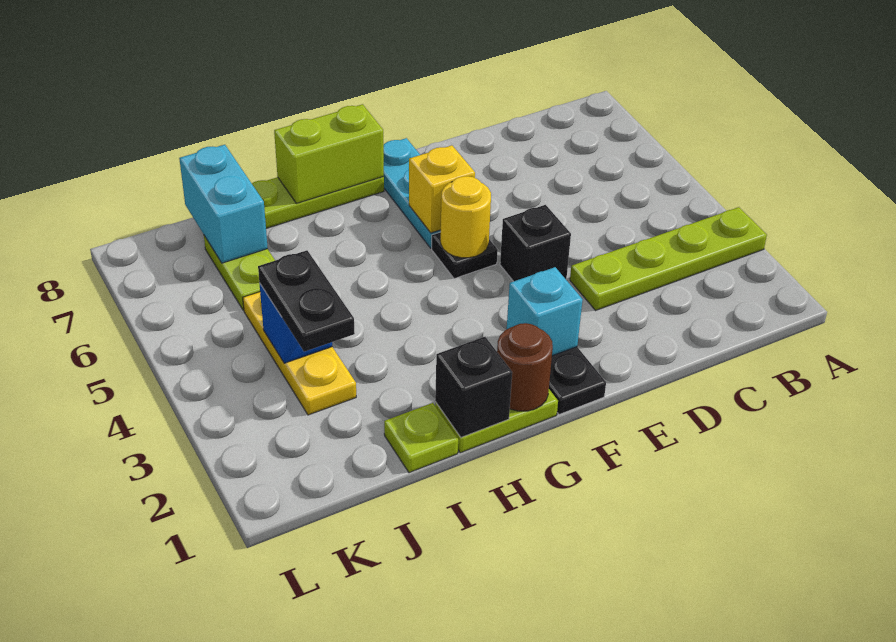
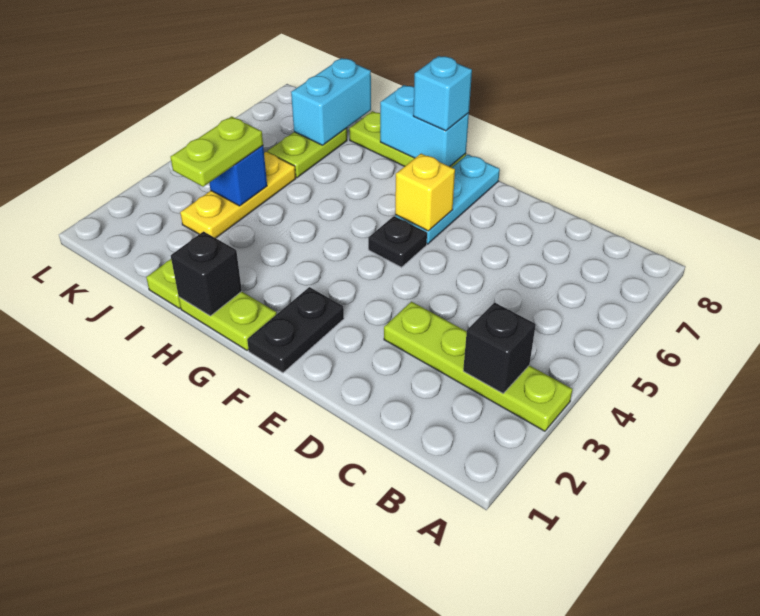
black 1x1 brick [500,205,571,281] -> black 1x1 brick moved to [463,303,536,393]
cyan 1x1 brick [507,267,583,356] -> cyan 1x1 brick moved to [413,56,472,131]
yellow 1x1 round brick [441,176,491,258] -> none
brown 1x1 round brick [497,323,553,411] -> none
lime 1x2 brick [274,104,384,203] -> cyan 1x2 brick [380,85,469,167]
black 1x2 plate [258,250,355,352] -> lime 1x2 plate [171,116,263,187]

